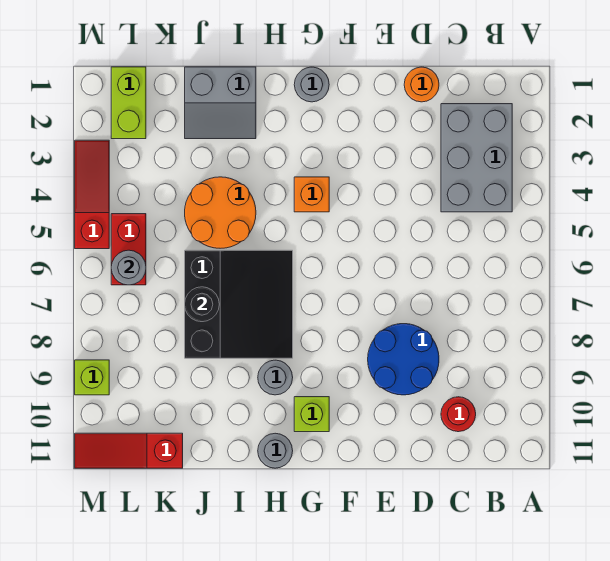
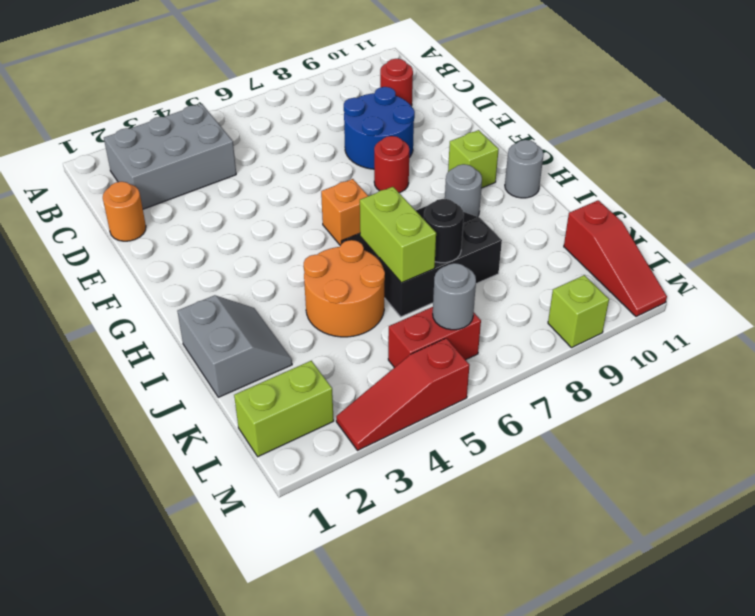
none -> red 1x1 round brick [374,136,409,193]
grey 1x1 round brick [294,67,329,102] -> none
orange 1x1 brick [294,177,329,212] -> orange 1x1 brick moved to [321,179,368,245]
none -> lime 1x2 brick [360,187,436,283]

